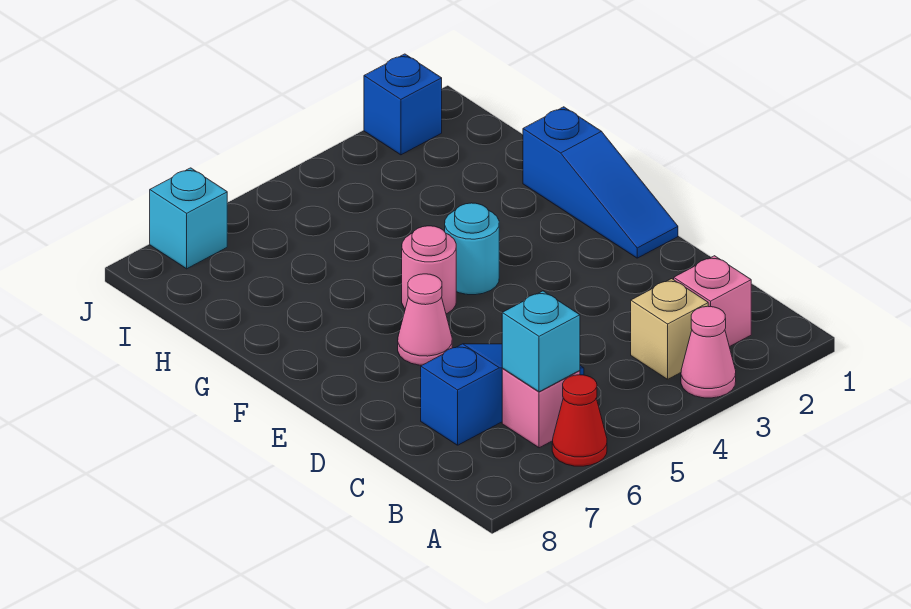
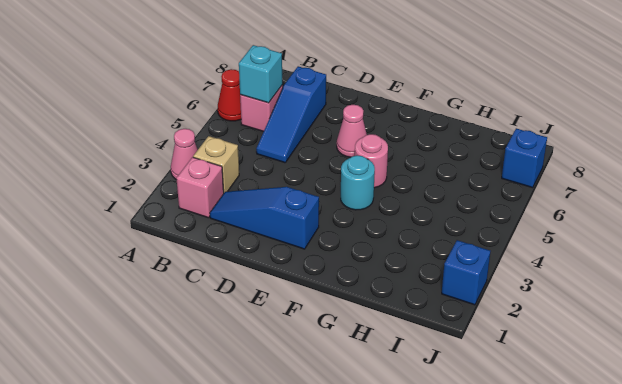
blue 1x3 slope [523,107,678,258] -> blue 1x3 slope moved to [210,187,319,249]
cyan 1x1 brick [150,168,227,269] -> blue 1x1 brick [502,128,547,188]

